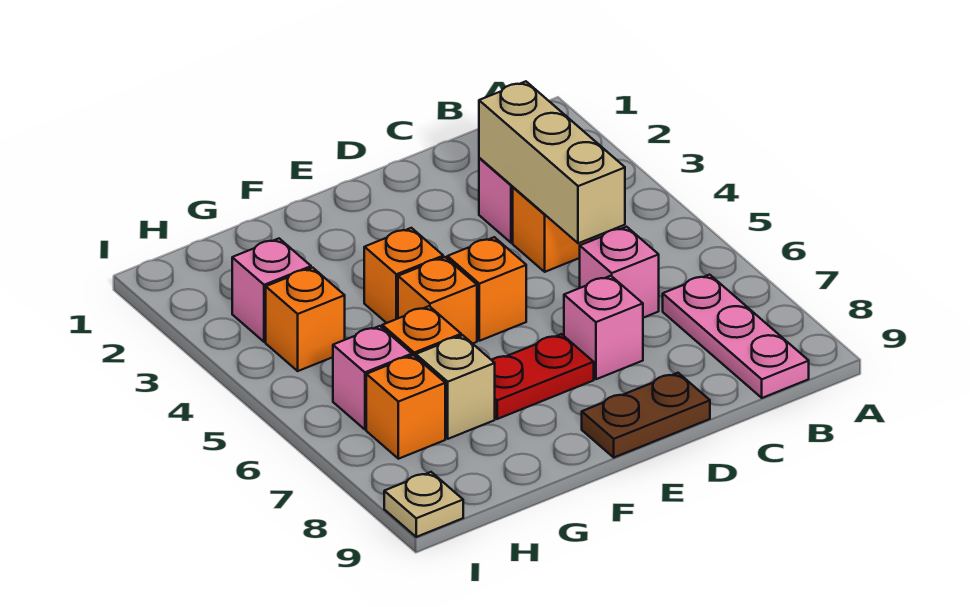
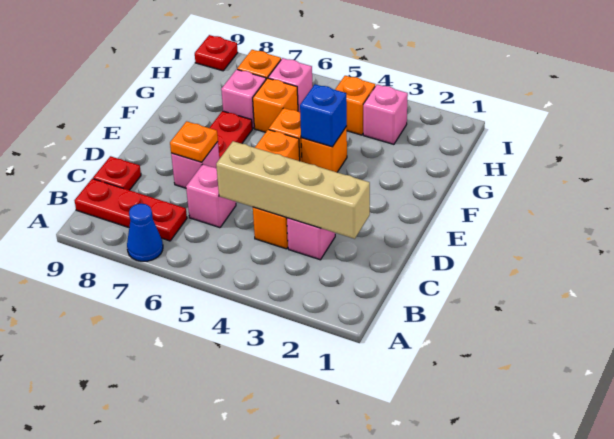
none -> blue 1x1 cone [127,204,163,261]
pink 1x3 plate [663,275,809,398] -> red 1x3 plate [75,179,187,241]
tan 1x3 brick [479,81,625,243] -> tan 1x4 brick [216,141,370,239]
none -> red 1x1 plate [93,156,141,190]
none -> orange 1x1 plate [170,121,218,162]
brown 1x2 plate [582,373,710,457] -> none
none -> blue 1x1 brick [300,84,347,147]
tan 1x1 brick [416,335,495,439] -> pink 1x1 brick [221,69,266,129]
tan 1x1 plate [384,472,463,537] -> red 1x1 plate [195,35,238,71]

